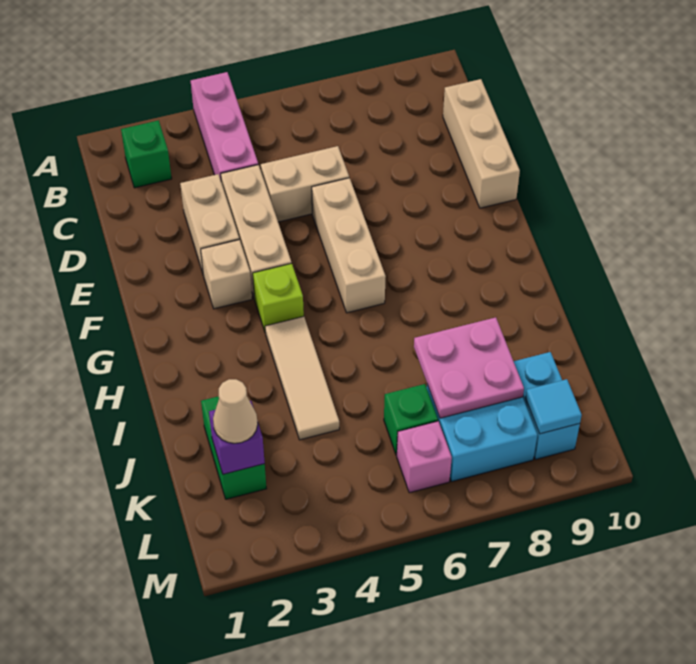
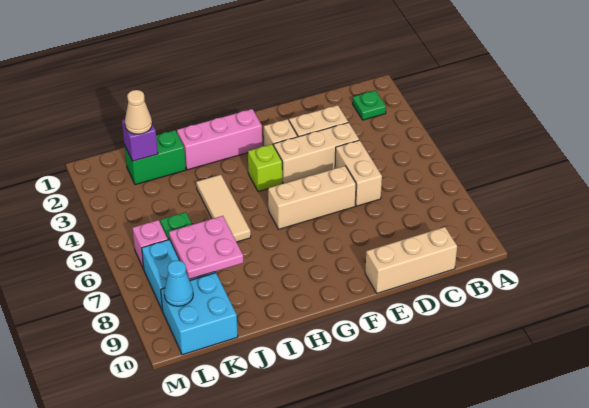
pink 1x3 brick [191,72,258,179] -> pink 1x3 brick moved to [177,109,262,170]
green 1x1 brick [121,120,172,188] -> green 1x1 plate [353,90,386,120]
tan 1x3 tile [265,316,339,440] -> tan 1x3 tile turned to [196,175,251,242]
cyan 1x2 brick [514,352,580,459] -> cyan 2x2 brick [161,273,238,355]
cyan 1x1 tile [526,379,582,434] -> cyan 1x1 cone [164,260,193,306]

